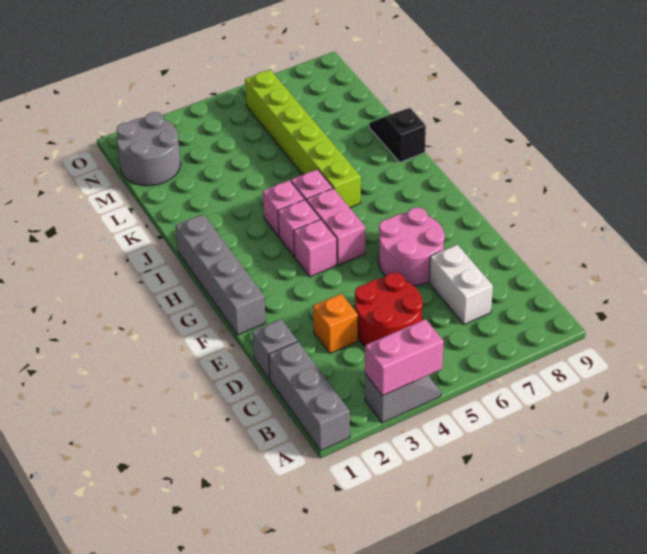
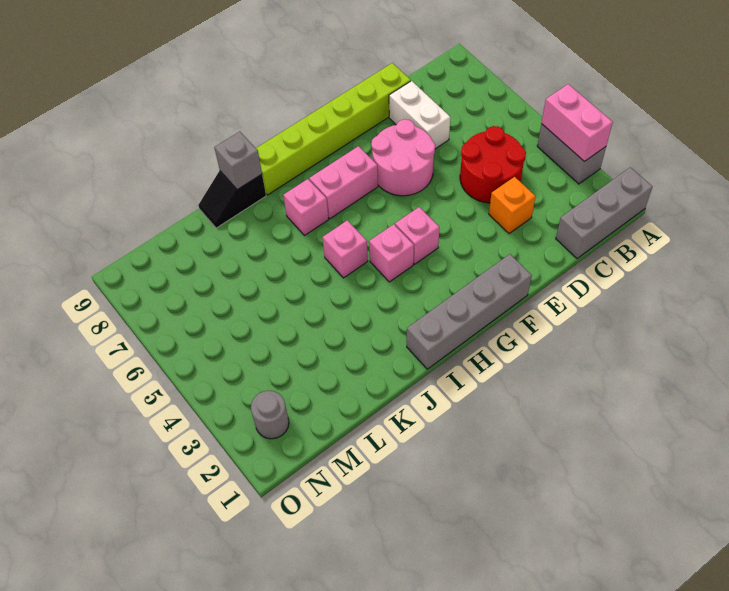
grey 1x2 slope [365,374,441,423] -> grey 1x2 brick [537,124,606,184]
white 1x2 brick [429,245,493,324] -> white 1x2 brick turned to [389,81,450,149]
grey 1x1 brick [252,319,297,380] -> grey 1x1 brick moved to [214,132,262,190]
pink 1x2 brick [307,188,365,265] -> pink 1x2 brick moved to [309,146,378,219]
pink 1x1 brick [263,180,304,237] -> pink 1x1 brick moved to [283,179,329,235]
lime 1x6 brick [245,70,361,208] -> lime 1x6 brick moved to [256,63,411,195]
grey 2x2 round brick [117,112,181,186] -> grey 1x1 round brick [251,391,289,439]

